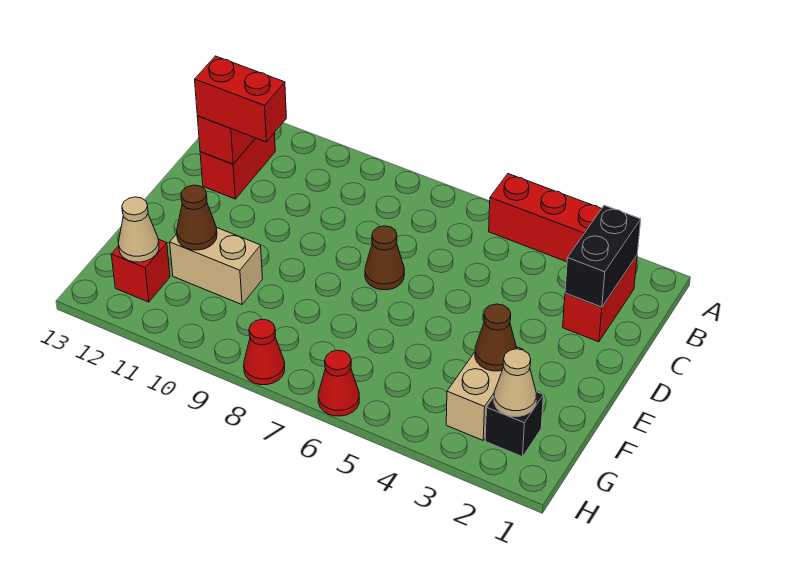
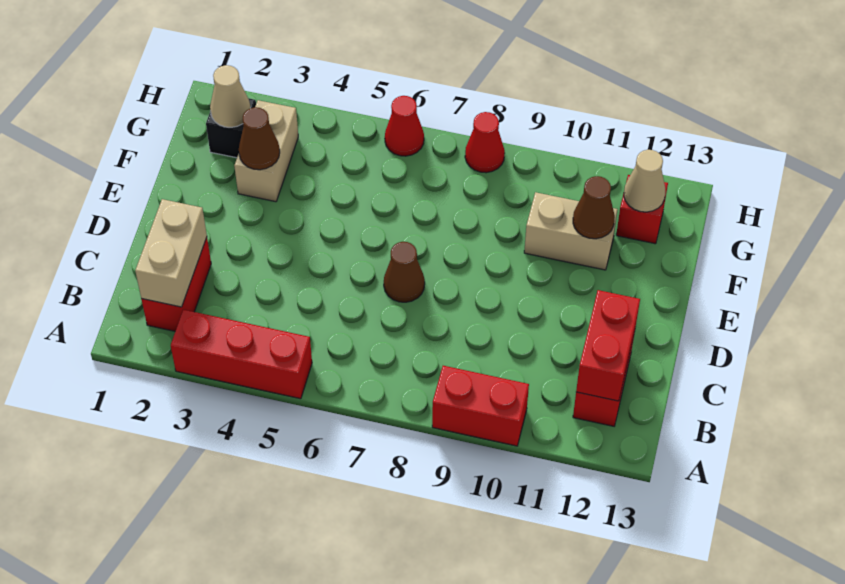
black 1x2 brick [565,205,641,307] -> tan 1x2 brick [135,199,207,307]
red 1x2 brick [195,56,286,142] -> red 1x2 brick moved to [432,366,529,446]

